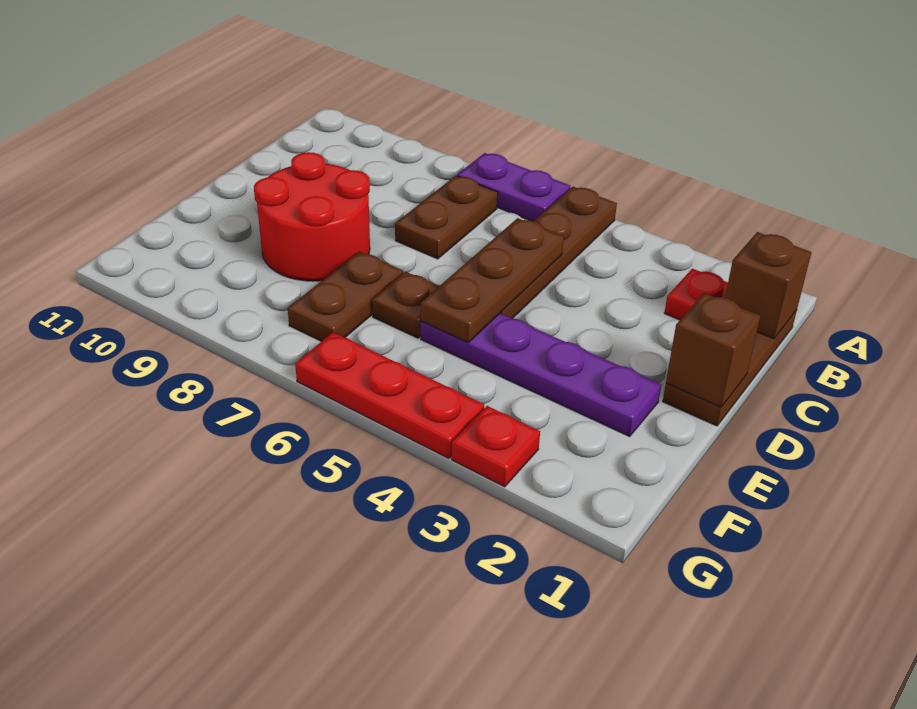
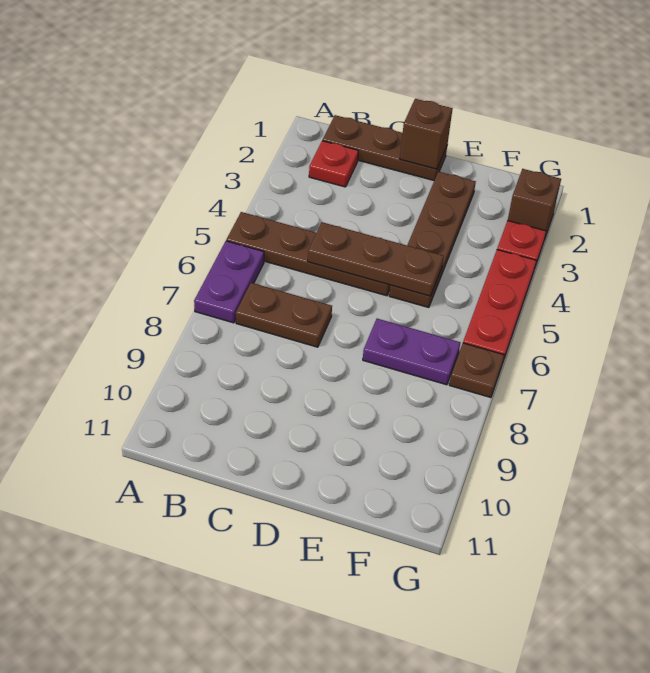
brown 1x1 brick [725,232,811,339] -> brown 1x1 brick moved to [508,169,561,237]
red 2x2 round brick [254,152,370,281] -> none
purple 1x4 plate [421,313,661,437] -> brown 1x4 plate [389,172,476,308]
brown 1x1 plate [372,272,439,338] -> brown 1x1 plate moved to [449,343,504,398]
brown 1x2 plate [288,251,403,342] -> purple 1x2 plate [363,319,461,385]

